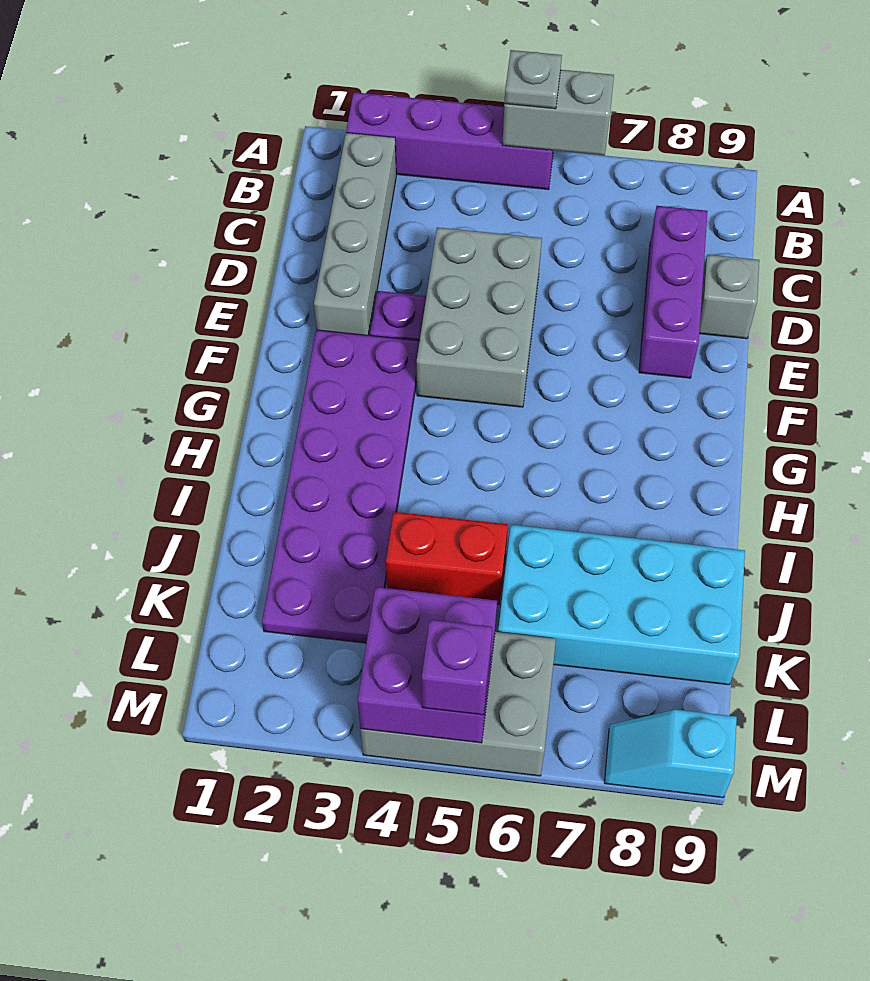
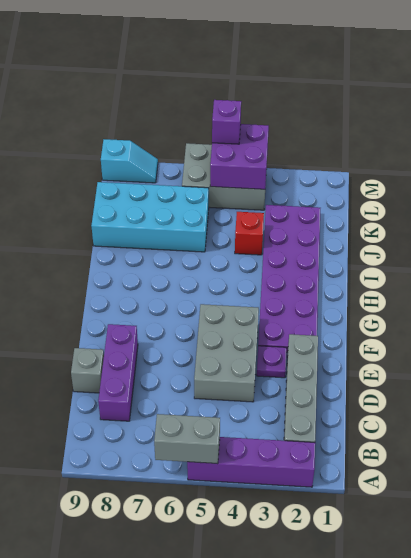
grey 1x1 plate [505,50,562,109] -> none
red 1x2 brick [386,512,508,605] -> red 1x1 brick [235,212,264,255]

